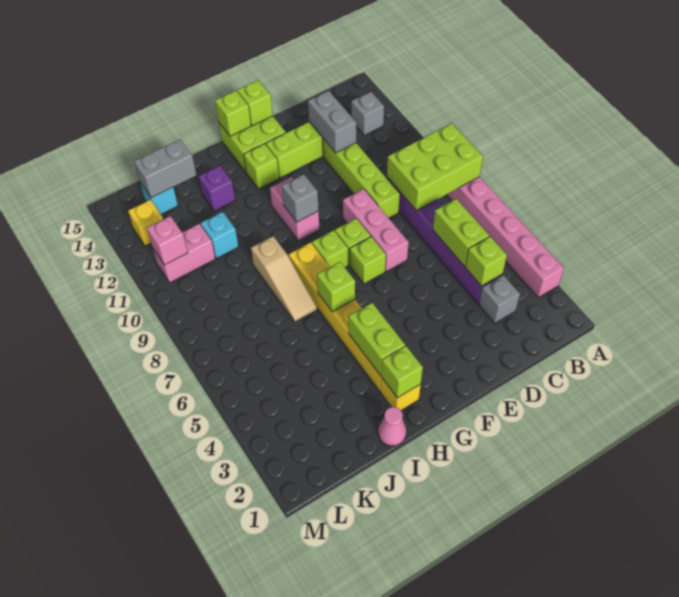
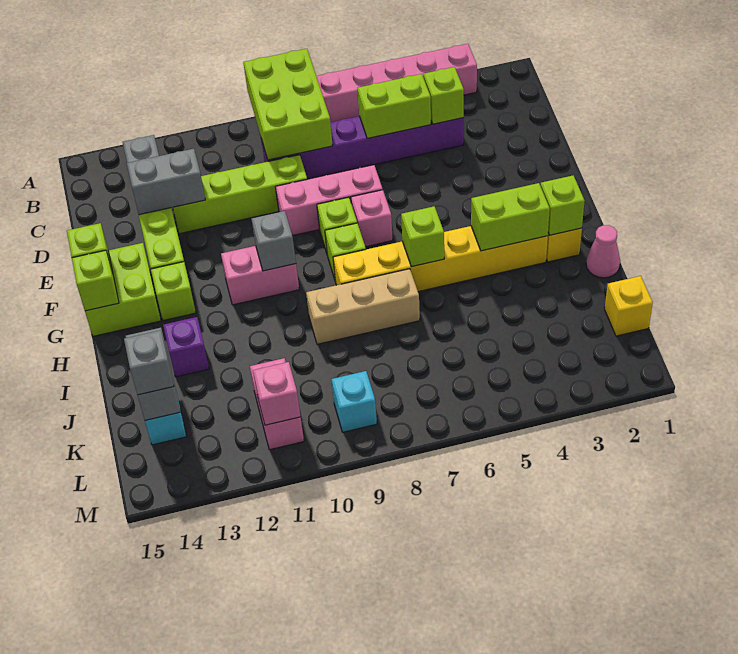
grey 1x1 brick [479,275,520,323] -> grey 1x1 brick moved to [124,330,174,395]
lime 1x1 brick [350,237,386,284] -> pink 1x1 brick [351,190,393,247]
tan 1x3 slope [251,236,317,322] -> tan 1x3 brick [306,269,420,344]
cyan 1x1 brick [201,212,238,258] -> cyan 1x1 brick moved to [331,371,377,432]
yellow 1x1 brick [128,200,163,246] -> yellow 1x1 brick moved to [605,276,653,336]

